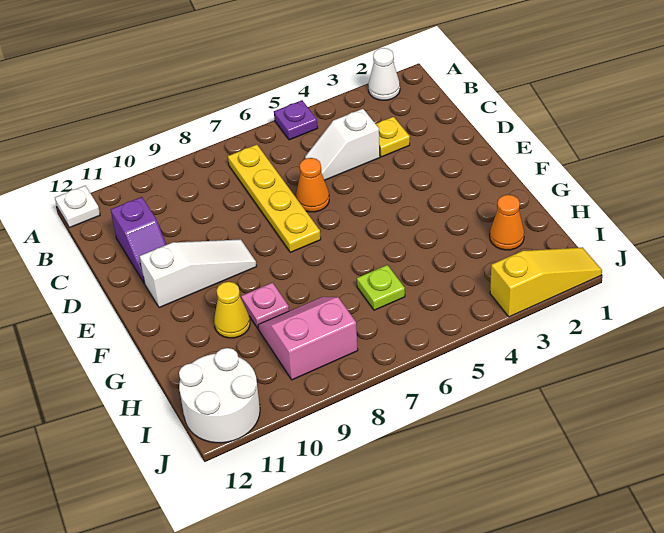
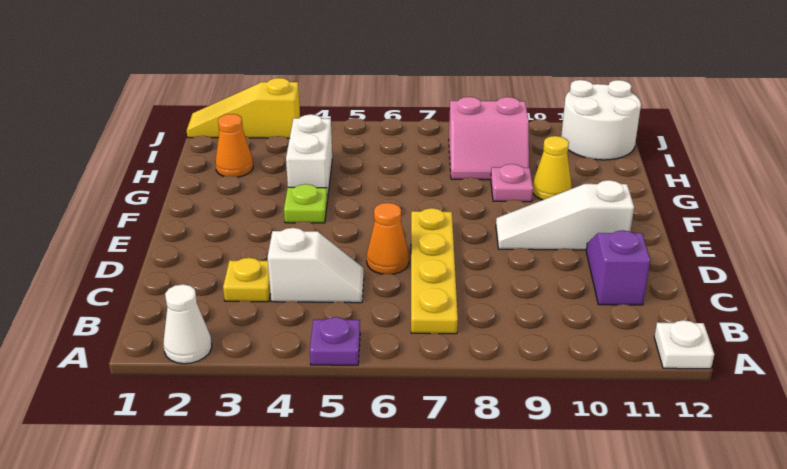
none -> white 1x2 brick [286,114,332,200]
lime 1x1 plate [357,265,405,310] -> lime 1x1 plate moved to [284,184,327,223]

